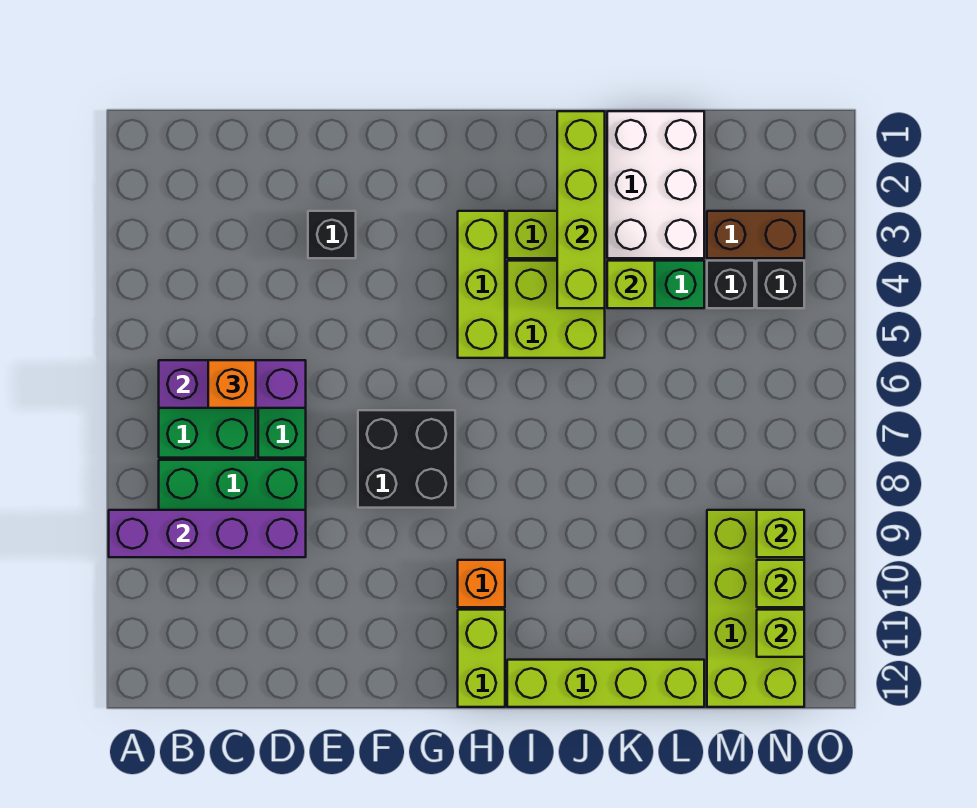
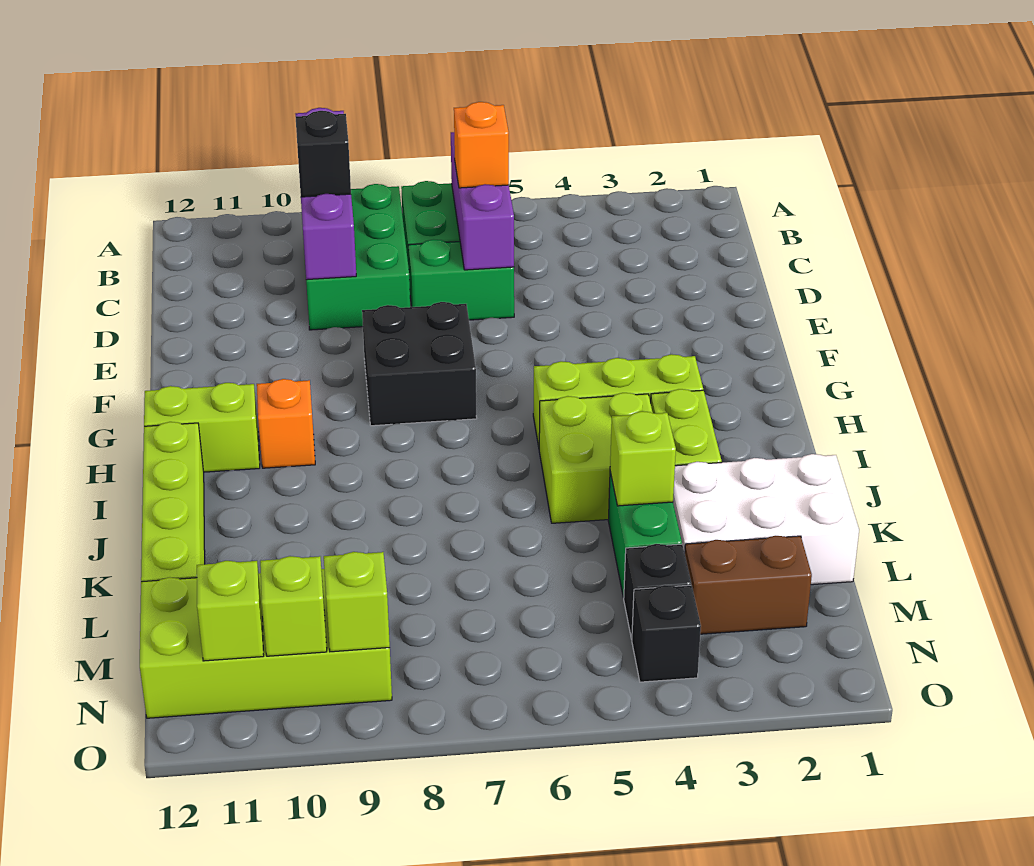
black 1x1 brick [308,211,356,258] -> black 1x1 brick moved to [296,111,351,197]
lime 1x4 brick [557,111,605,308] -> none
brown 1x2 brick [707,211,804,258] -> brown 1x2 brick turned to [685,536,812,634]

